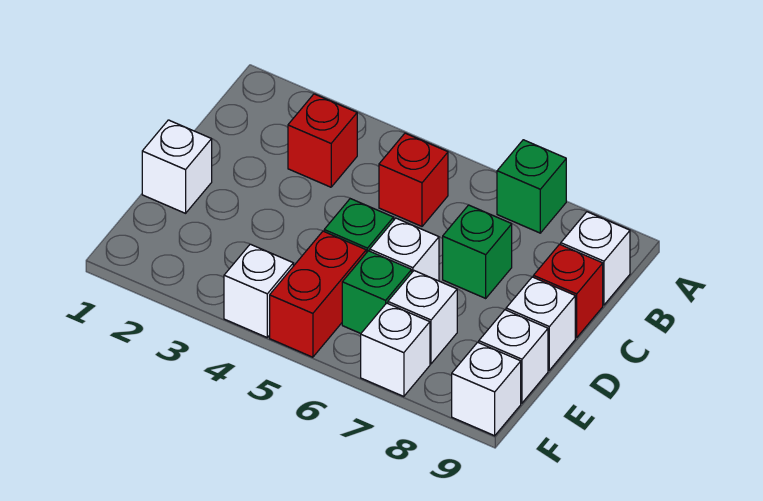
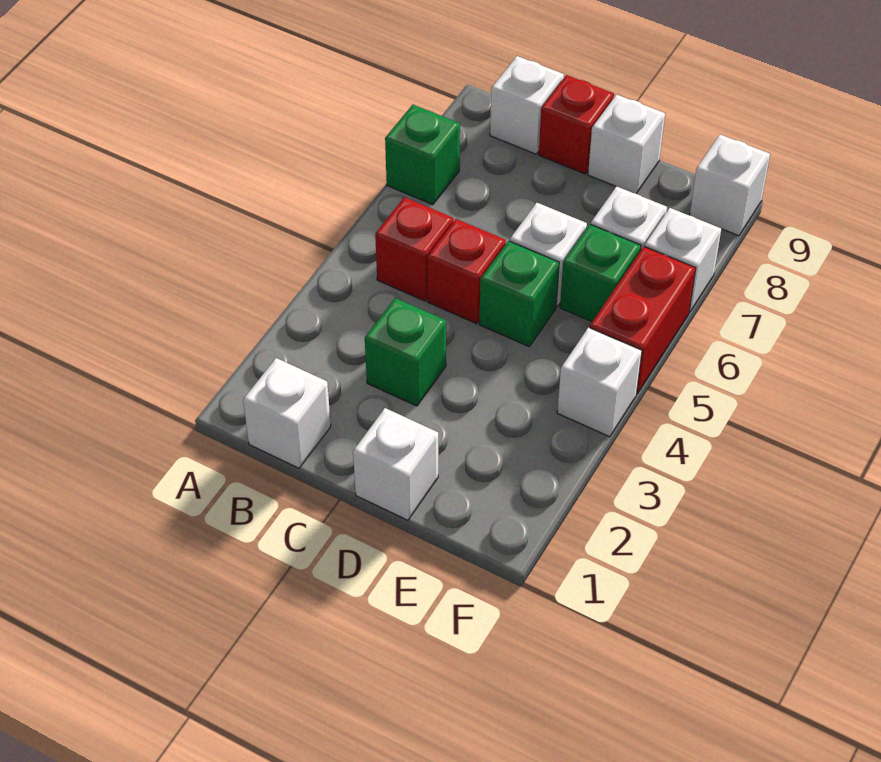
red 1x1 brick [288,94,357,187] -> red 1x1 brick moved to [427,219,506,324]
green 1x1 brick [443,205,512,298] -> green 1x1 brick moved to [365,298,446,406]
red 1x2 brick [270,231,366,357] -> red 1x2 brick turned to [590,247,696,394]
white 1x1 brick [479,310,548,403] -> white 1x1 brick moved to [243,358,331,468]

